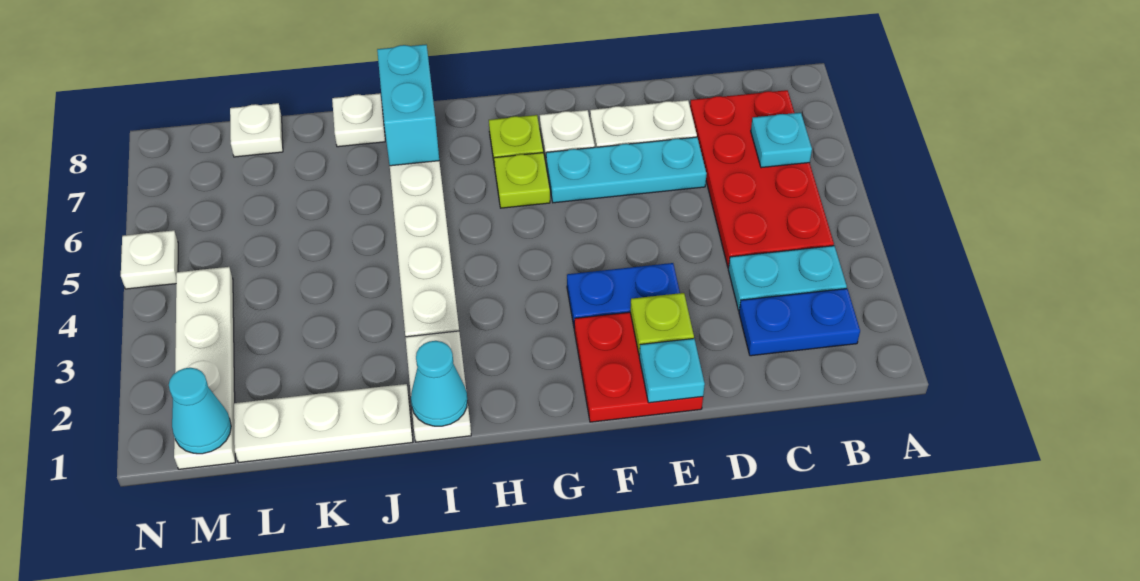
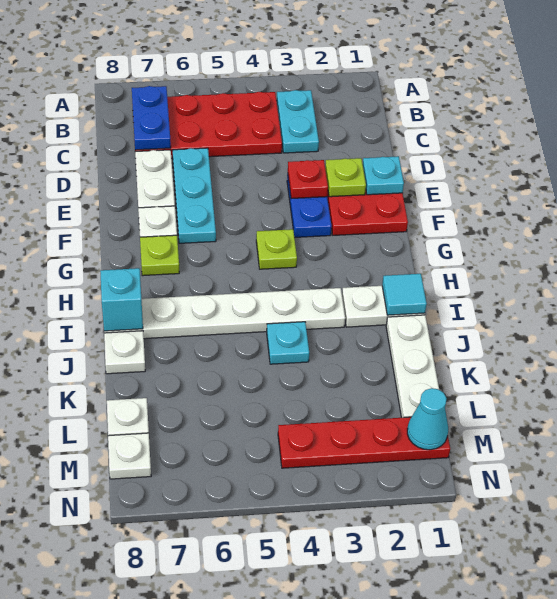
blue 1x2 plate [739,289,860,356] -> blue 1x2 plate moved to [132,86,171,150]
cyan 1x1 plate [751,113,812,168] -> cyan 1x1 plate moved to [267,322,309,364]
none -> red 1x1 plate [288,160,328,198]
lime 1x1 plate [494,153,550,208] -> lime 1x1 plate moved to [256,229,297,269]
cyan 1x1 cone [411,341,467,426] -> cyan 1x1 tile [382,274,427,315]
cyan 1x2 brick [377,45,439,166] -> cyan 1x1 brick [100,268,143,331]
white 1x4 plate [174,267,235,469] -> red 1x4 plate [278,417,450,468]
white 1x1 plate [121,230,178,289] -> white 1x1 plate moved to [108,433,151,479]

